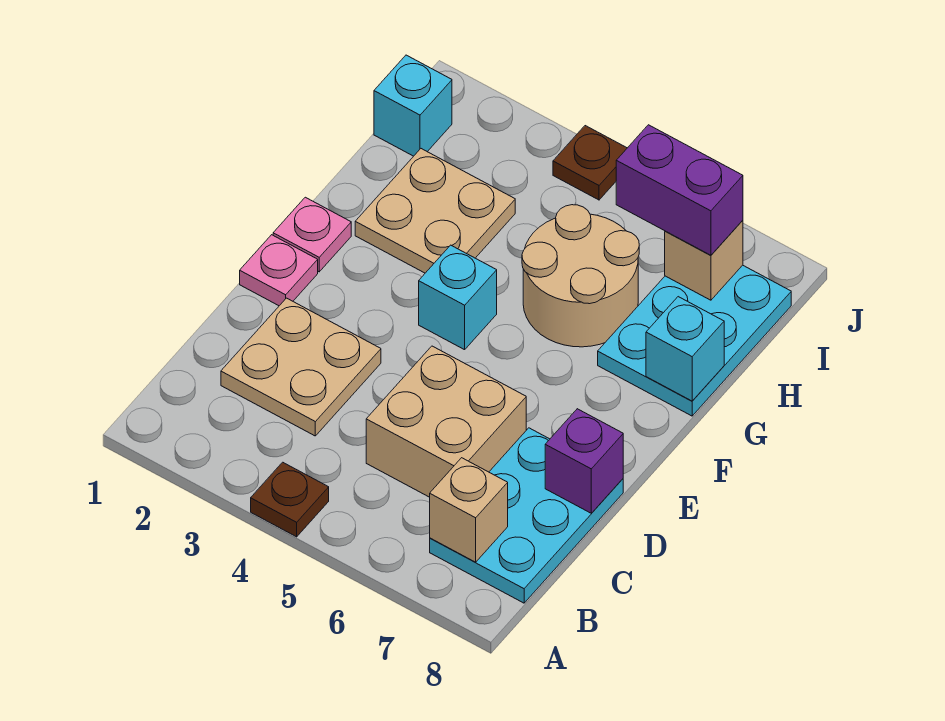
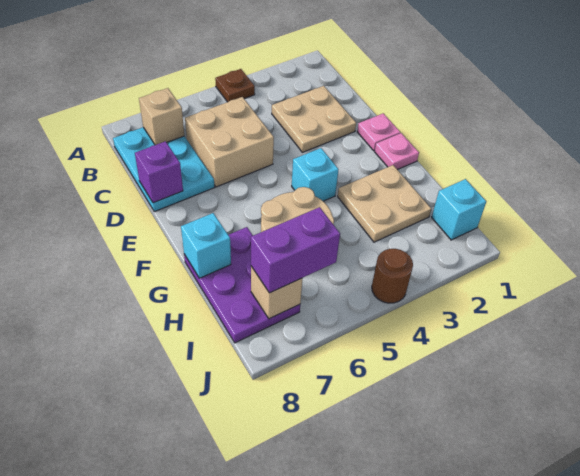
cyan 2x3 plate [598,265,791,416] -> purple 2x3 plate [184,227,300,343]
brown 1x1 plate [553,126,627,200] -> brown 1x1 round brick [372,249,413,303]

